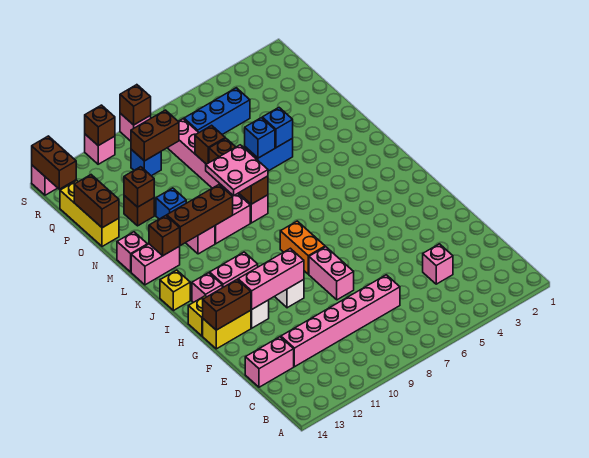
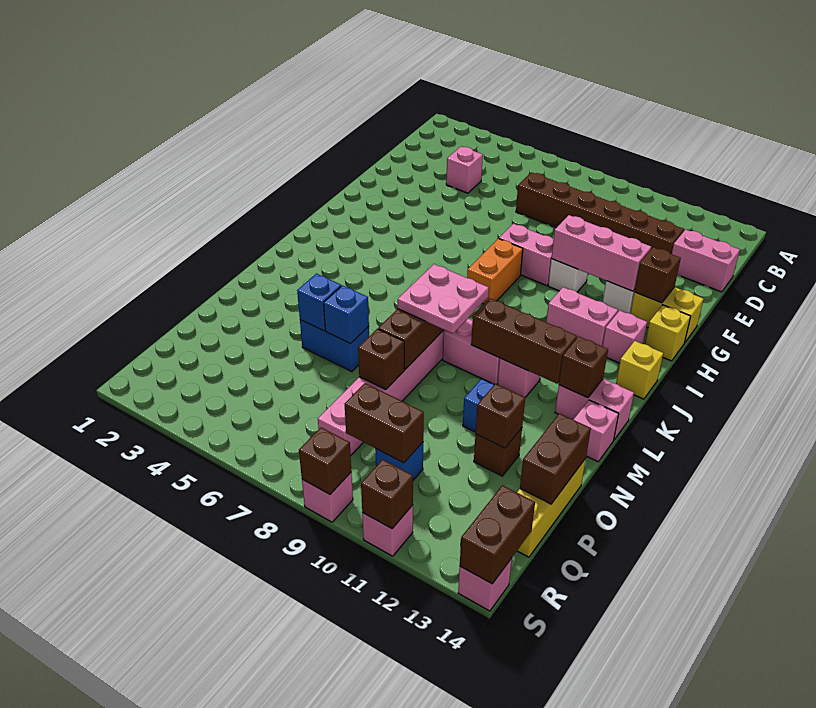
pink 1x6 brick [281,275,400,367] -> brown 1x6 brick [516,172,684,254]
pink 1x2 brick [309,247,354,300] -> pink 1x2 brick turned to [499,224,553,286]
brown 1x2 brick [203,279,251,330] -> brown 1x1 brick [634,247,681,303]
blue 1x3 brick [184,88,250,134] -> none

